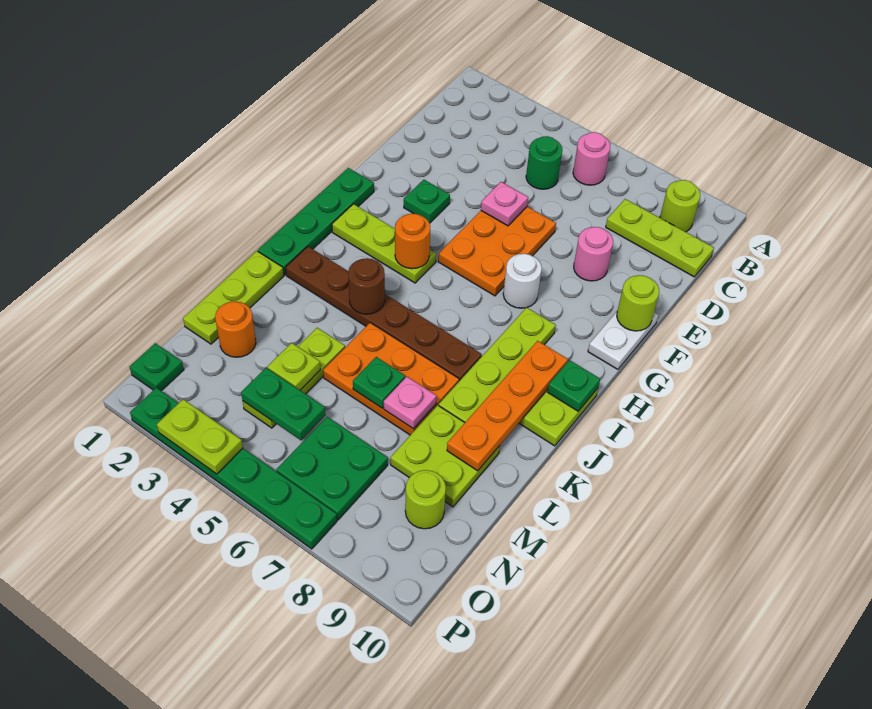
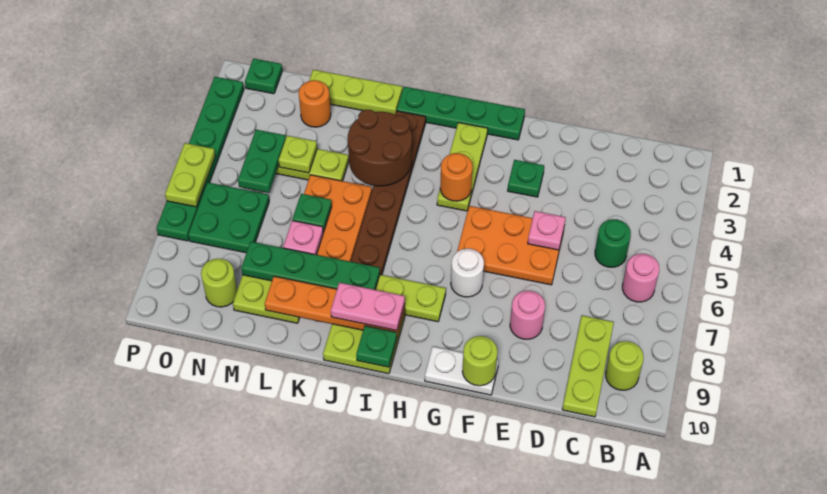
none -> pink 1x2 plate [331,283,405,331]
brown 1x1 round brick [348,259,385,314] -> brown 2x2 round brick [348,110,412,186]
none -> green 1x4 plate [241,242,380,290]
lime 1x2 plate [157,399,243,474] -> lime 1x2 plate moved to [165,143,215,207]

